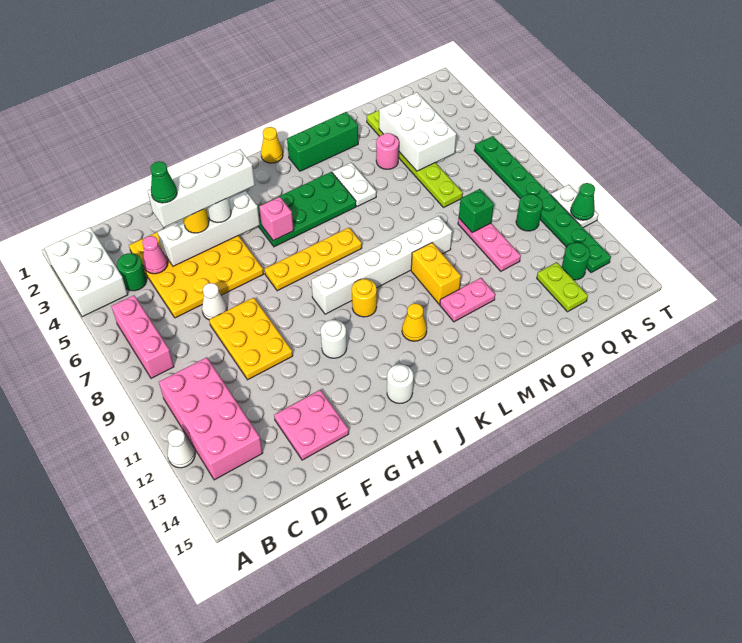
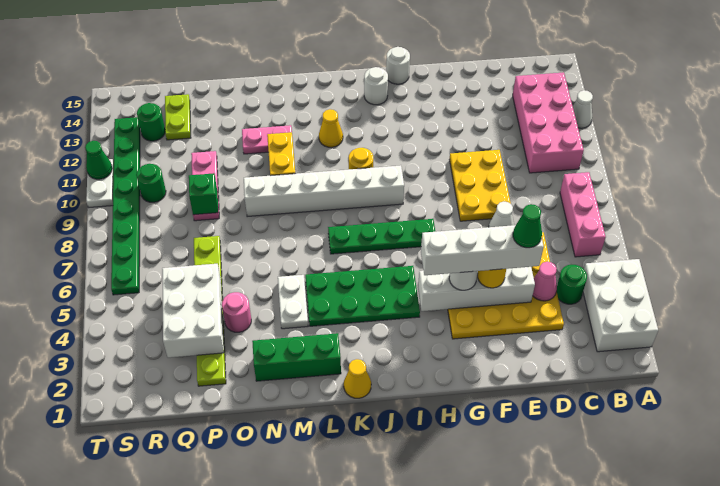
pink 2x2 plate [274,390,349,460] -> none
yellow 1x4 plate [265,228,362,291] -> green 1x4 plate [328,219,435,254]
white 1x1 round brick [321,320,347,358] -> white 1x1 round brick moved to [386,47,410,84]
pink 1x1 brick [259,197,294,241] -> none

